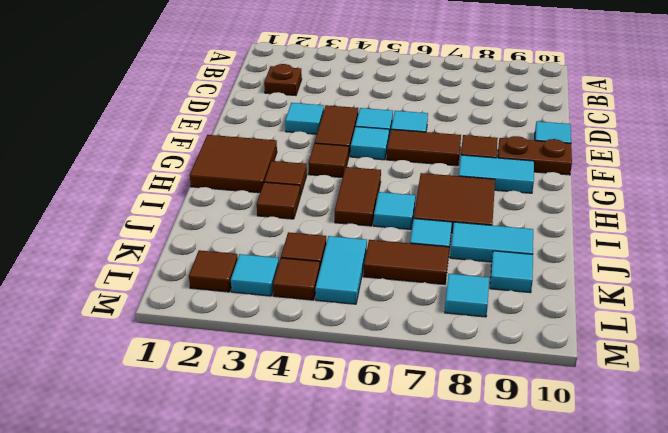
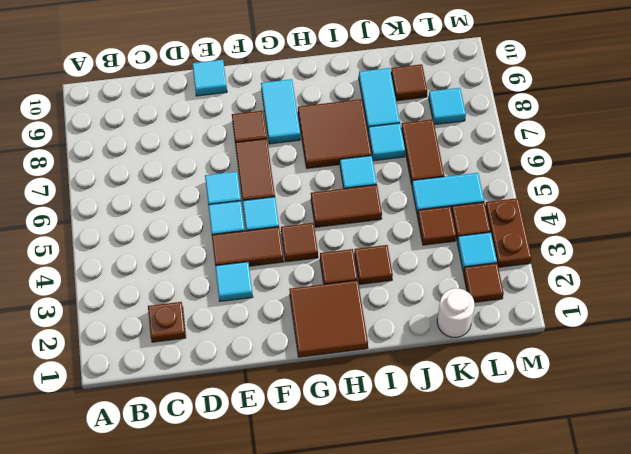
brown 1x2 plate [498,136,572,175] -> brown 1x2 plate moved to [485,198,532,267]
none -> white 1x1 round brick [437,288,475,337]
cyan 1x1 tile [490,251,533,293] -> brown 1x1 tile [391,64,427,101]

